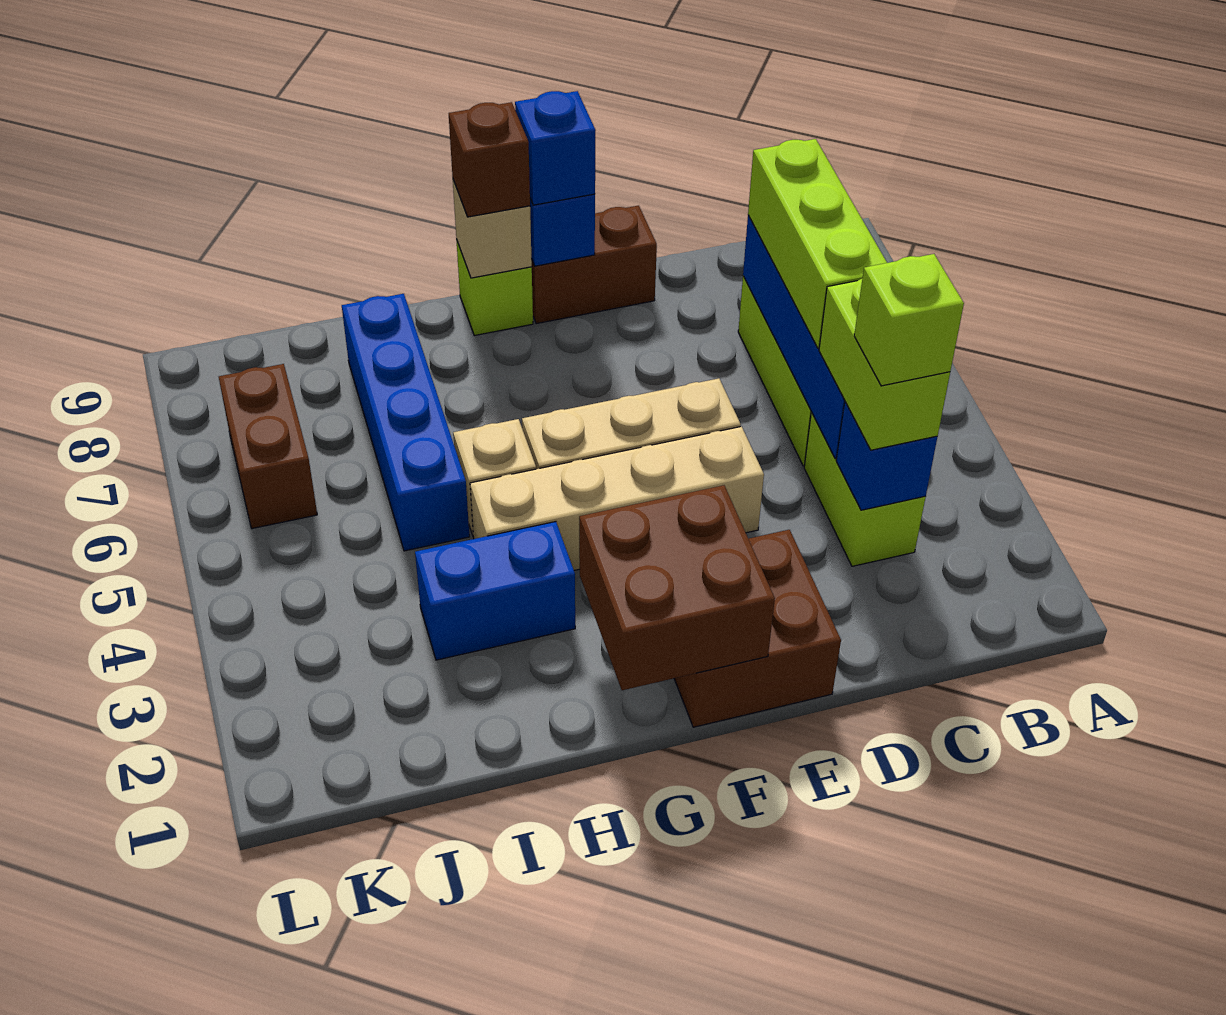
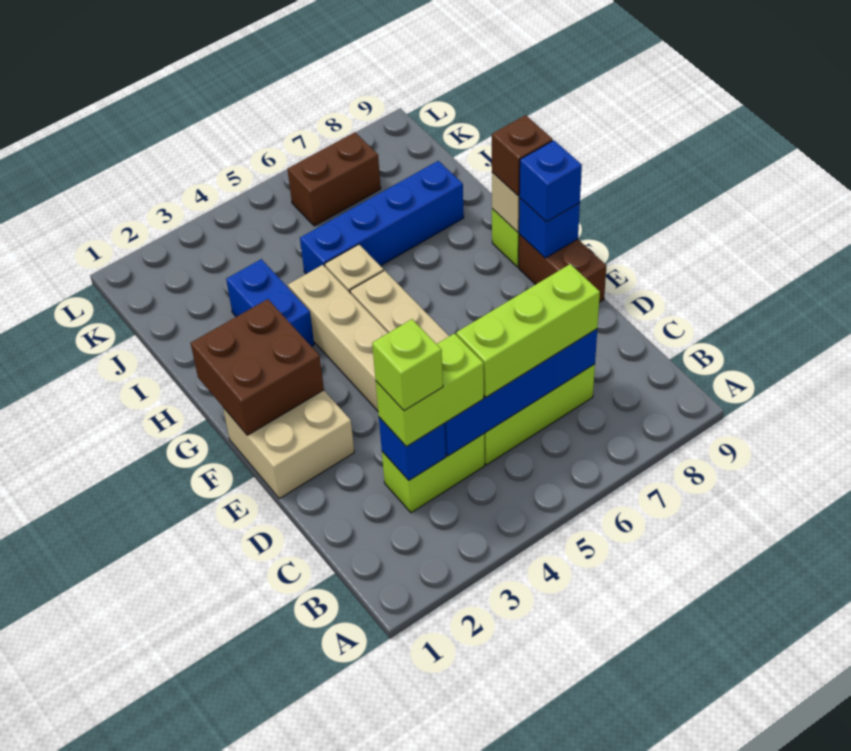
brown 2x2 brick [674,530,841,727] -> tan 2x2 brick [223,390,354,499]

